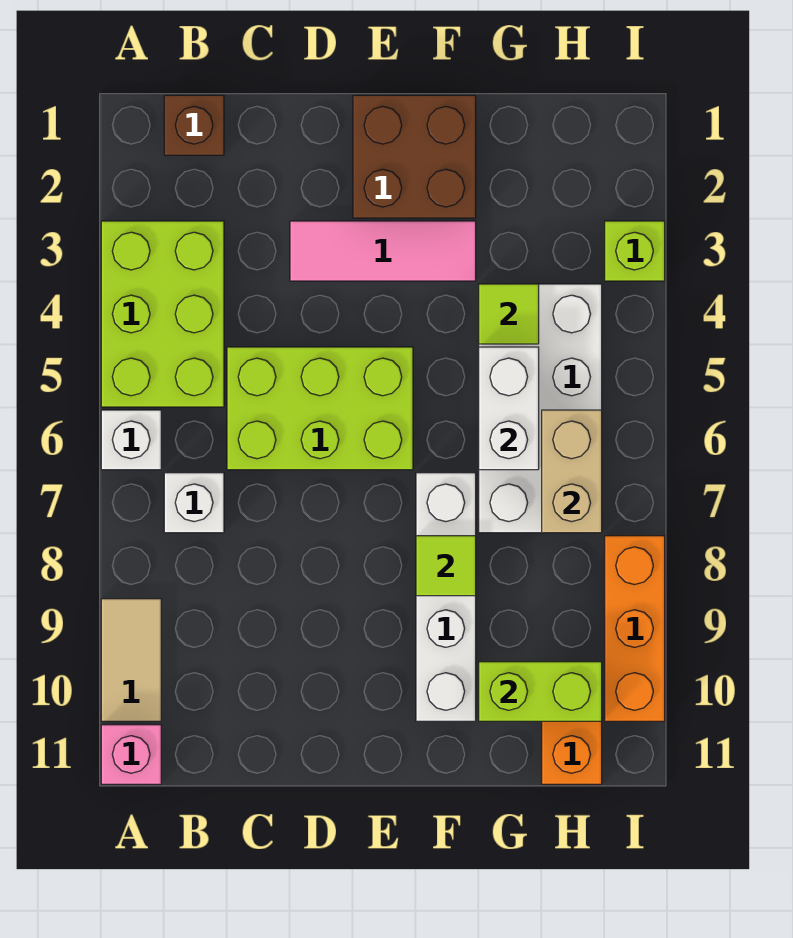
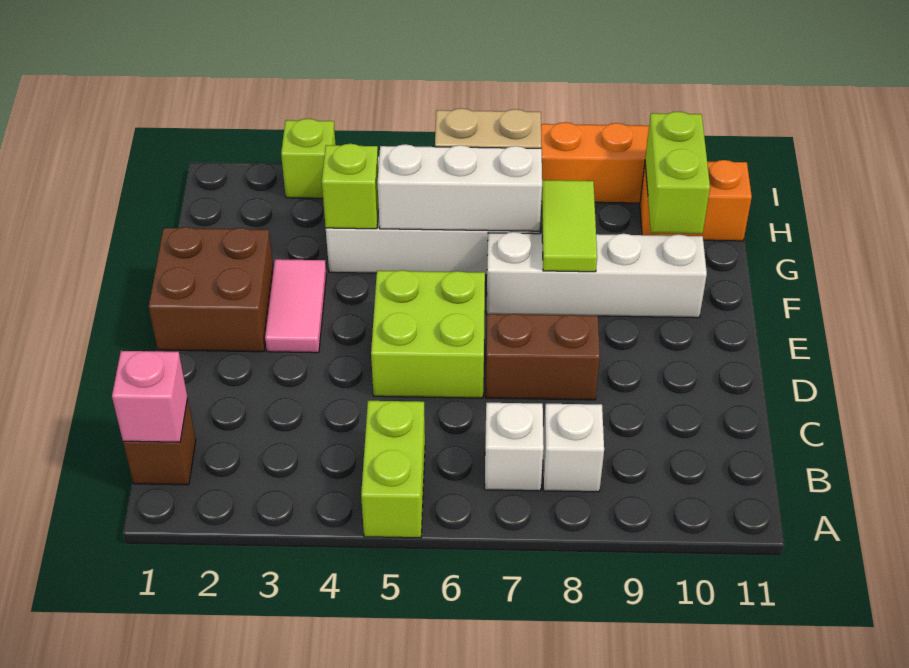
lime 2x3 brick [101,221,224,407] -> lime 1x2 brick [361,401,425,538]
white 1x1 brick [101,410,161,470] -> white 1x1 brick moved to [543,404,604,492]
tan 1x2 tile [101,599,161,721] -> none
pink 1x1 brick [101,725,161,784] -> pink 1x1 brick moved to [112,351,187,442]
lime 2x3 brick [227,347,413,470] -> lime 2x2 brick [371,270,485,398]
pink 1x3 tile [290,221,476,281] -> pink 1x2 tile [265,259,326,353]
none -> brown 1x2 brick [486,314,600,400]
lime 1x1 tile [416,536,476,596] -> lime 1x2 tile [541,180,597,272]
lime 1x1 tile [479,284,539,344] -> lime 1x1 brick [322,144,379,229]
white 1x2 brick [479,347,539,470] -> white 1x3 brick [378,144,542,231]

